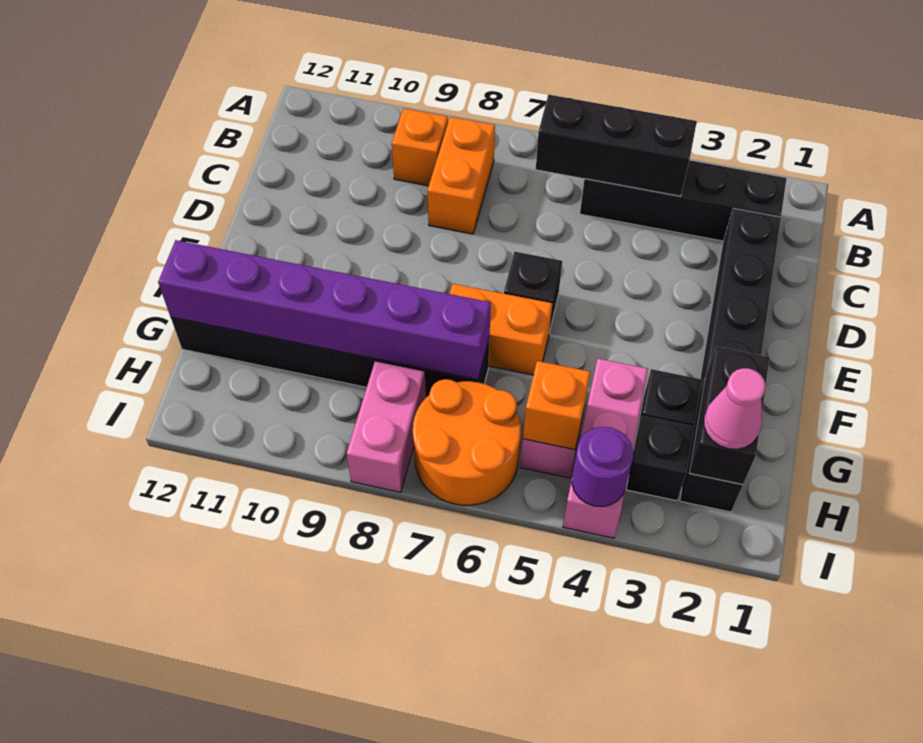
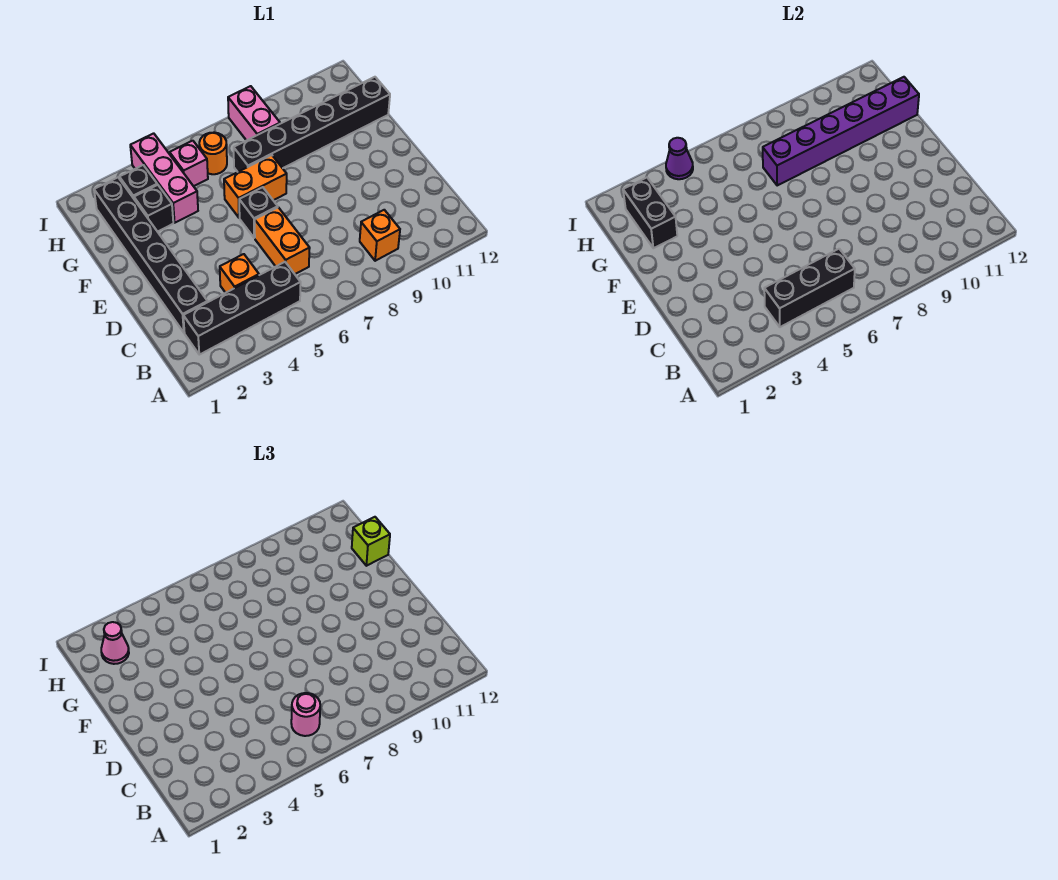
none -> pink 1x1 round brick [291,693,320,736]
orange 1x2 brick [427,117,495,234] -> orange 1x2 brick moved to [255,207,310,274]
none -> lime 1x1 brick [352,517,390,566]
orange 1x1 brick [523,361,590,450] -> orange 1x1 brick moved to [220,254,259,293]
orange 2x2 round brick [413,379,521,505] -> orange 1x1 round brick [199,132,227,174]
purple 1x1 round brick [572,427,633,507] -> purple 1x1 cone [666,138,693,179]

